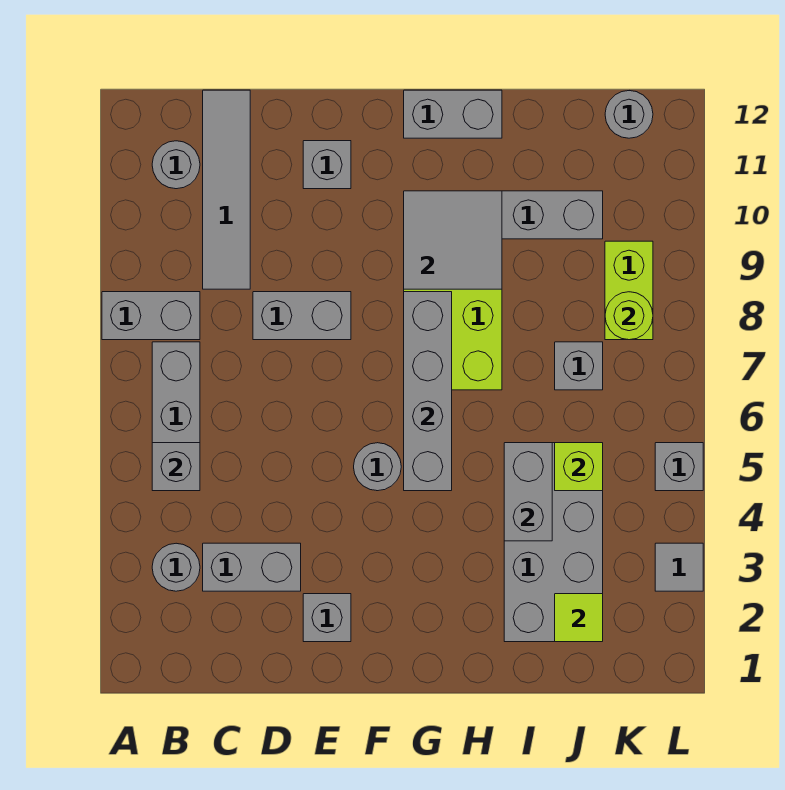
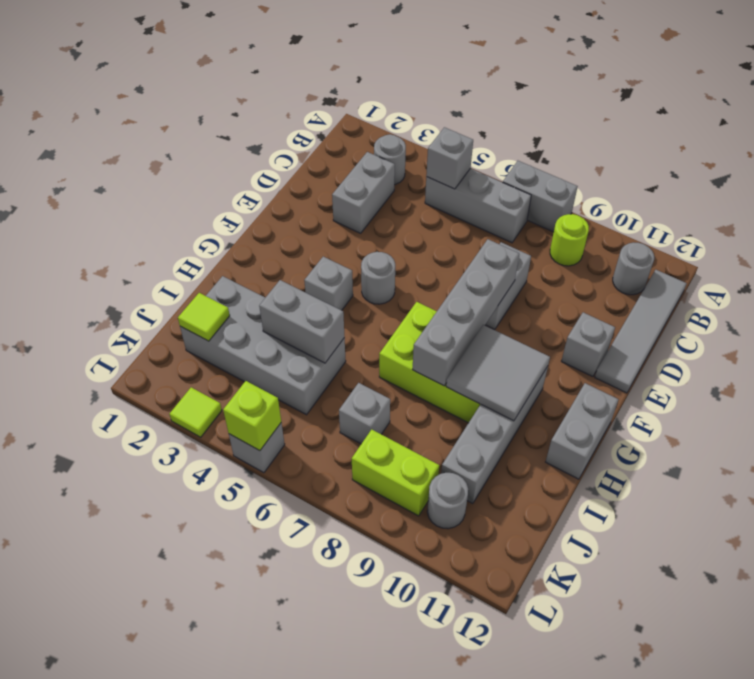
grey 1x2 brick [102,292,200,340] -> grey 1x2 brick turned to [503,161,578,232]
grey 1x4 tile [203,90,250,289] -> grey 1x4 tile turned to [595,270,687,393]
grey 1x1 brick [303,594,351,642] -> grey 1x1 brick moved to [304,257,353,310]
grey 1x4 brick [404,292,452,491] -> grey 1x4 brick turned to [413,239,519,386]
lime 1x1 brick [555,443,603,491] -> lime 1x1 brick moved to [223,381,281,451]
lime 1x1 round brick [605,292,653,340] -> lime 1x1 round brick moved to [550,214,589,266]
grey 1x1 round brick [605,91,653,138] -> grey 1x1 round brick moved to [427,473,468,529]
grey 1x1 tile [655,543,703,591] -> lime 1x1 tile [170,387,222,437]

